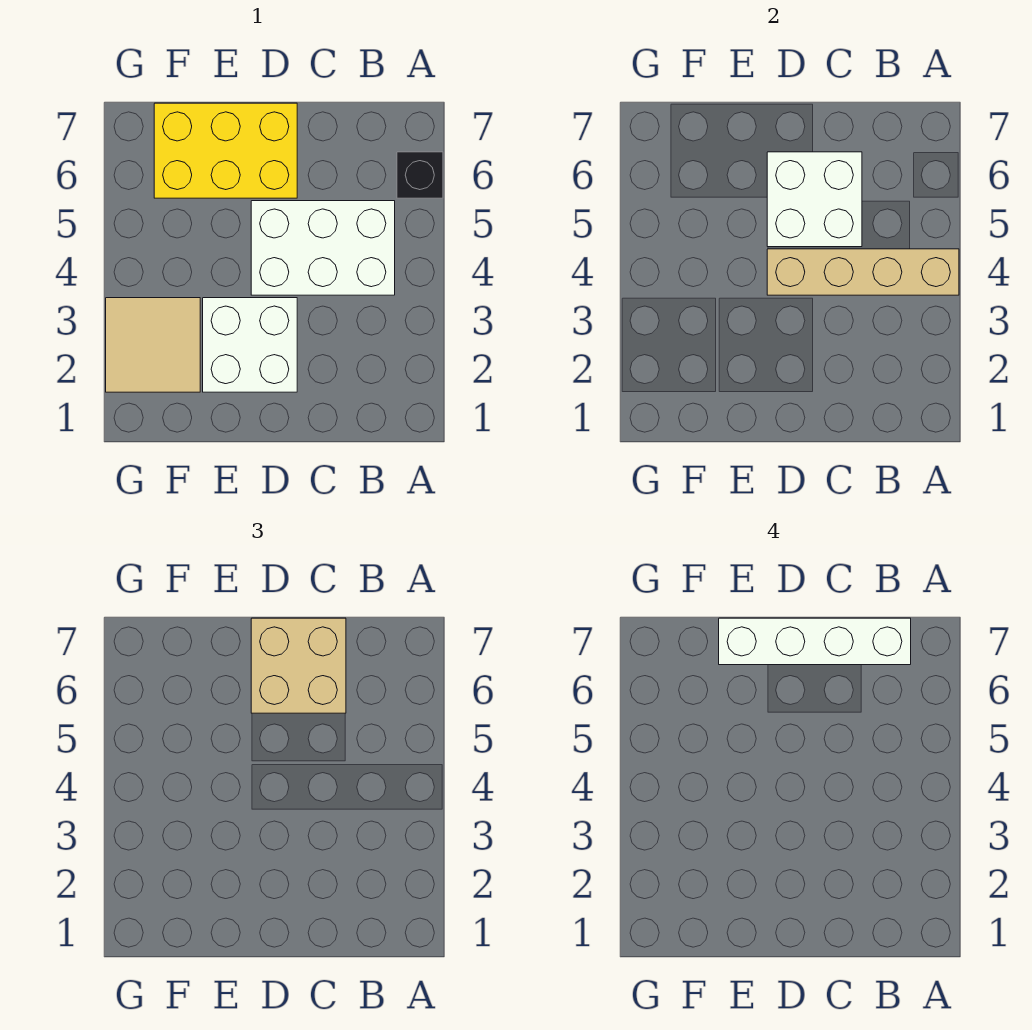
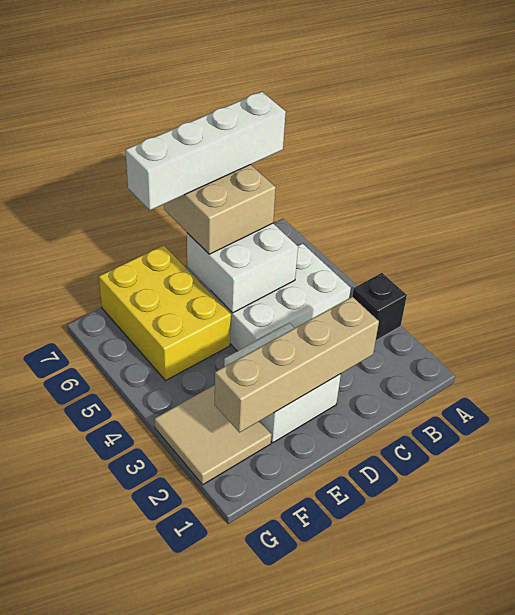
tan 1x4 brick [767,249,959,295] -> tan 1x4 brick moved to [215,297,379,433]
black 1x1 brick [397,152,443,198] -> black 1x1 brick moved to [352,273,407,340]
yellow 2x3 brick [154,103,297,198] -> yellow 2x3 brick turned to [99,245,231,381]

